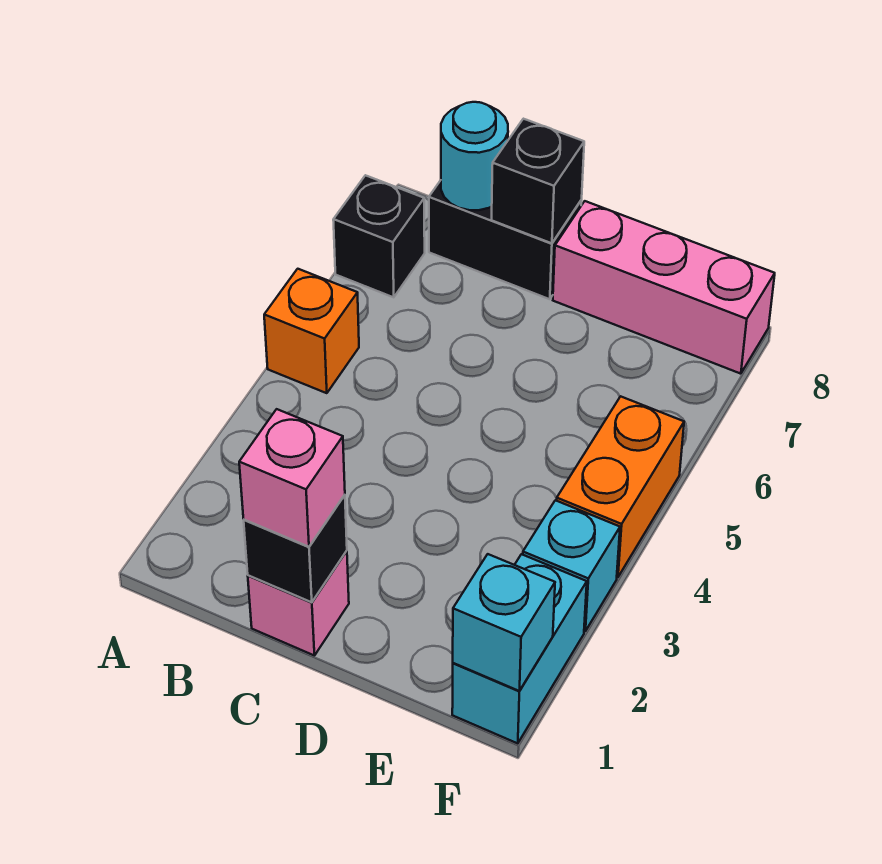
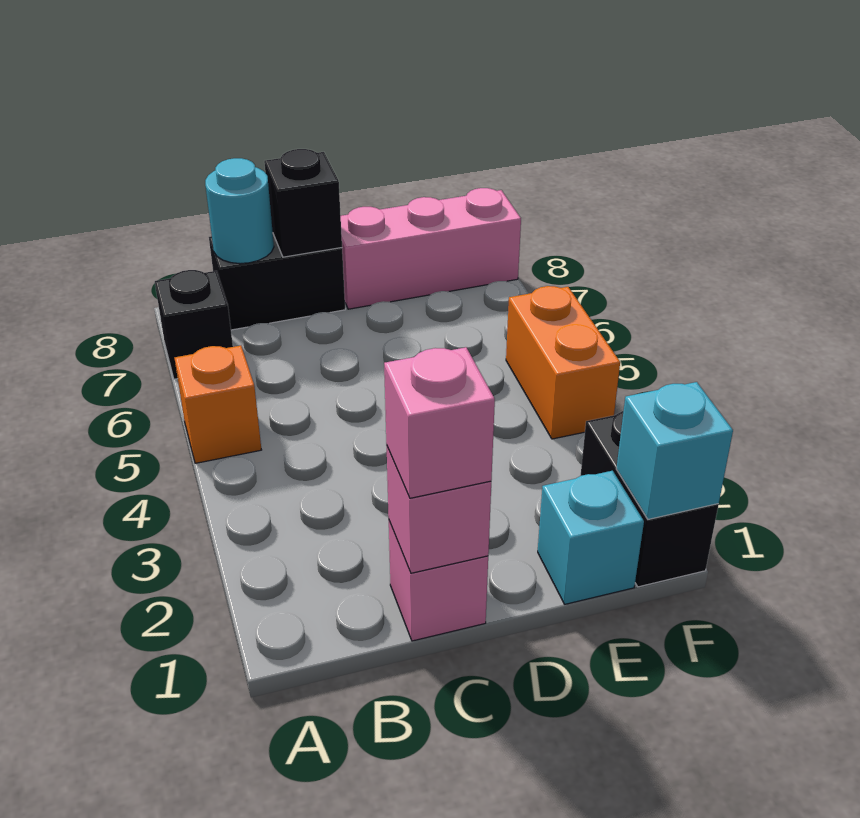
black 1x1 brick [244,495,347,602] -> pink 1x1 brick [387,447,491,573]
cyan 1x2 brick [452,554,587,743] -> black 1x2 brick [581,411,719,587]
cyan 1x1 brick [523,500,620,631] -> cyan 1x1 brick moved to [538,471,644,604]

